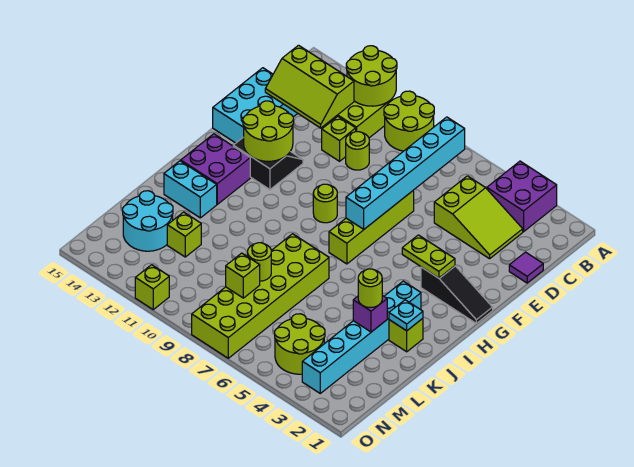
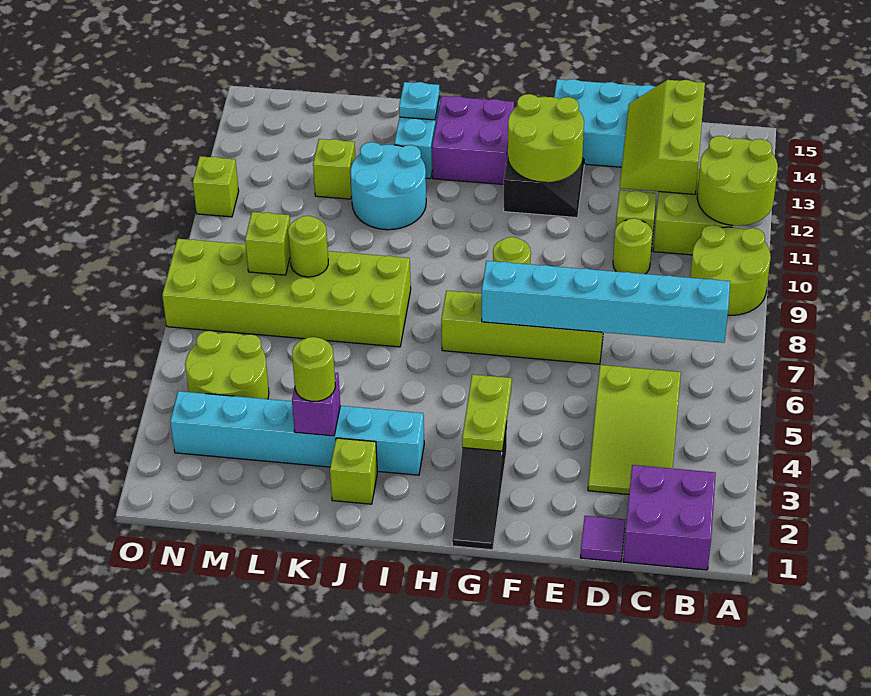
purple 2x2 brick [487,161,557,232] -> purple 2x2 brick moved to [623,465,716,570]
cyan 1x1 plate [389,300,423,331] -> cyan 1x1 plate moved to [399,82,440,120]
cyan 2x2 round brick [123,191,173,251] -> cyan 2x2 round brick moved to [350,142,426,230]

